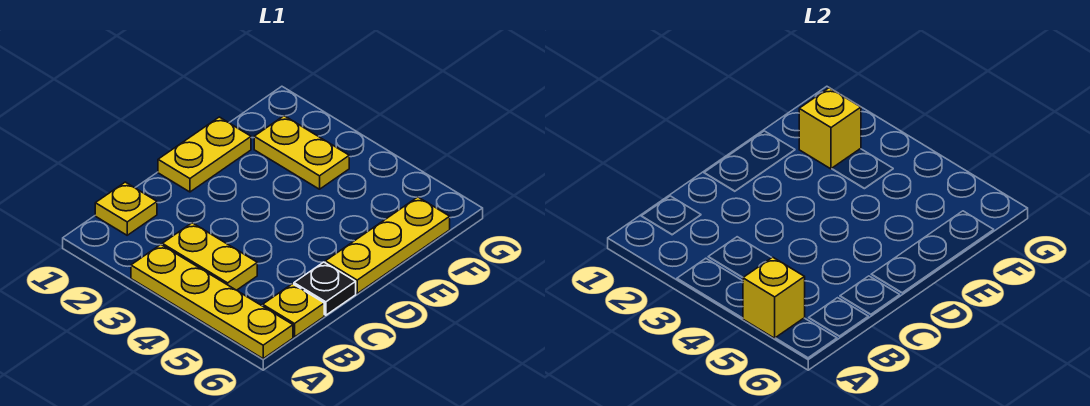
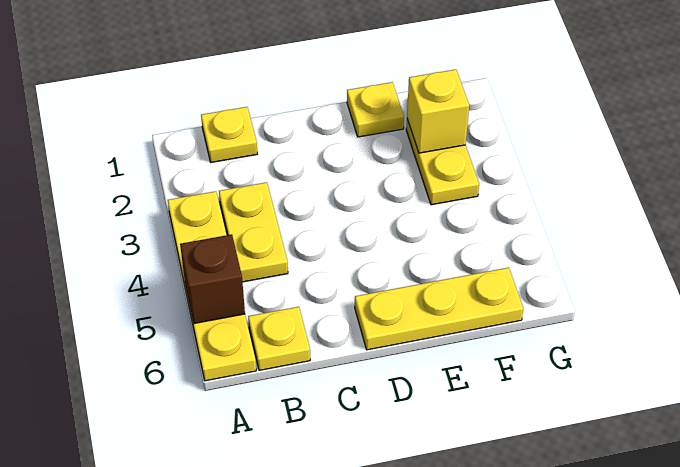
yellow 1x1 brick [743,257,805,338] -> brown 1x1 brick [180,234,245,323]
black 1x1 plate [294,262,356,315] -> none
yellow 1x2 plate [158,117,251,192] -> yellow 1x1 plate [347,82,404,137]

